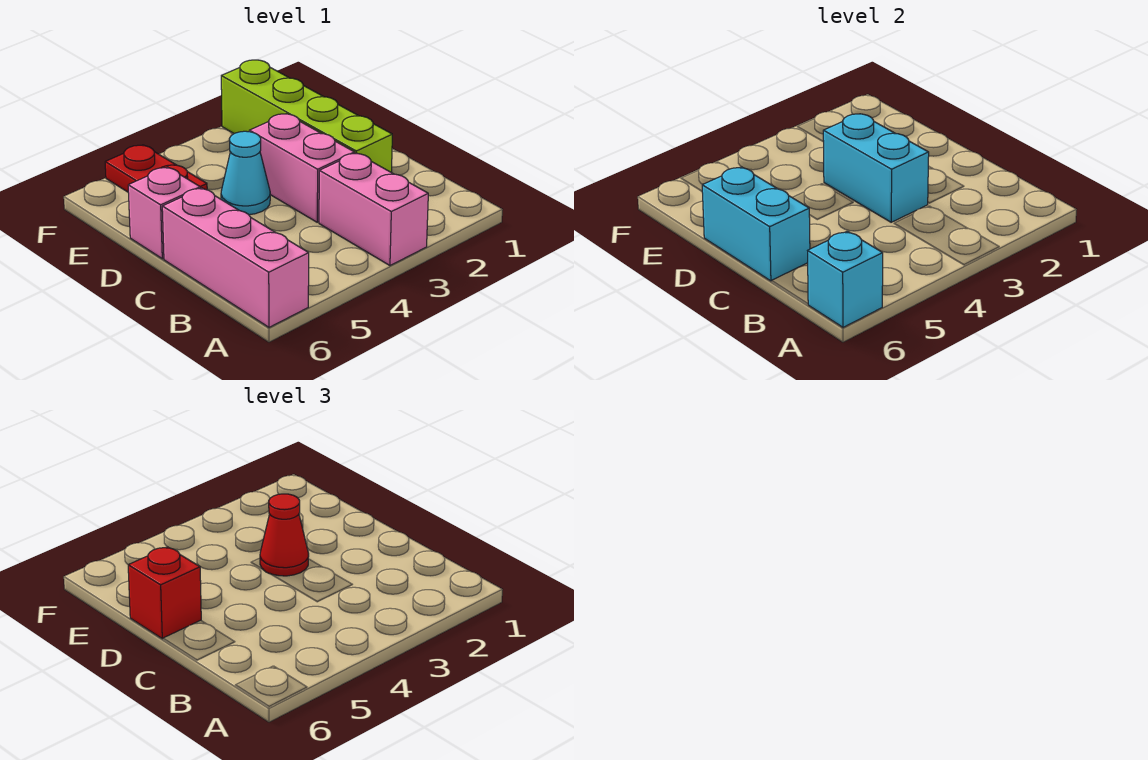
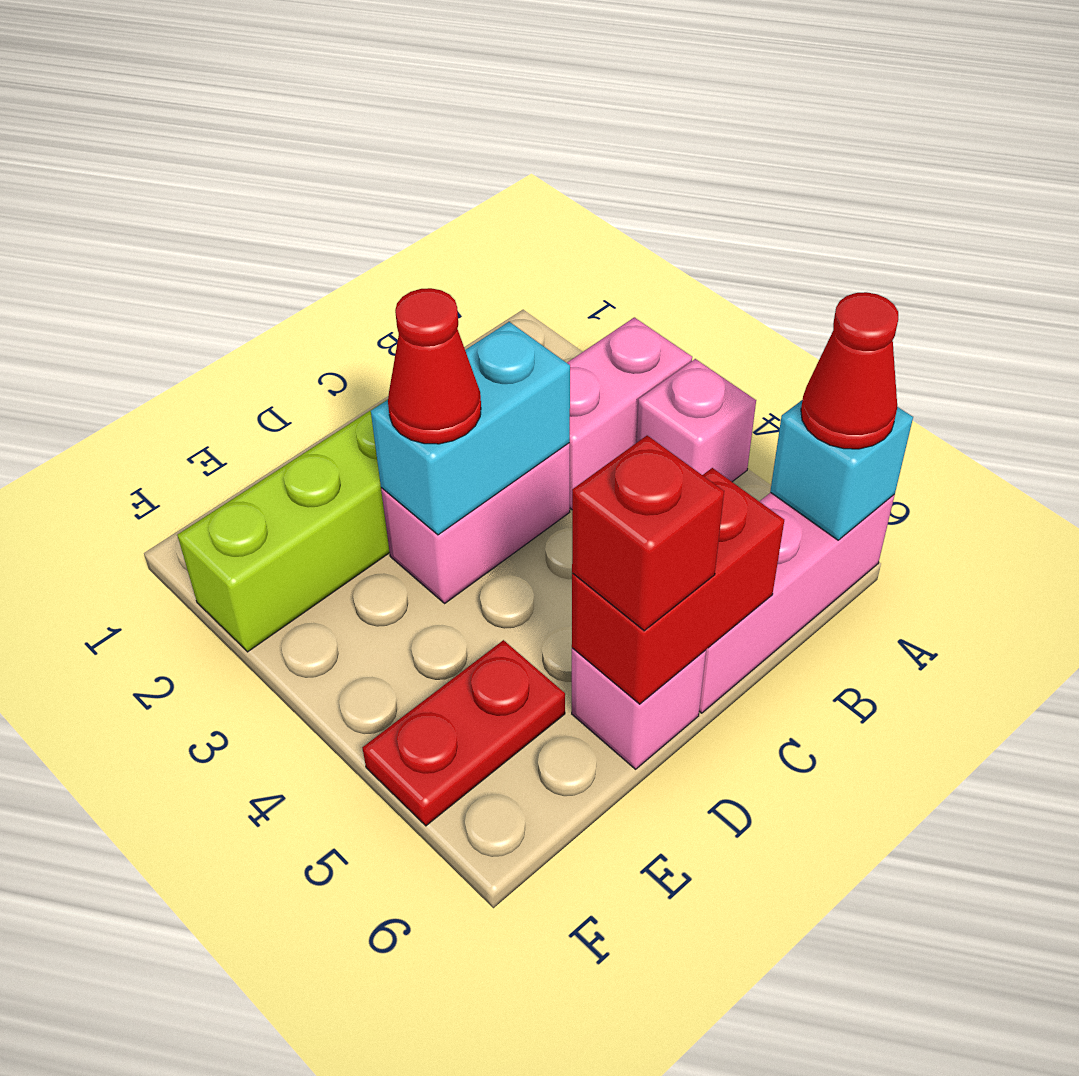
none -> pink 1x1 brick [636,359,756,482]
none -> red 1x1 cone [801,292,898,449]
cyan 1x2 brick [702,167,810,281] -> red 1x2 brick [572,468,784,704]
cyan 1x1 cone [221,131,270,215] -> none

